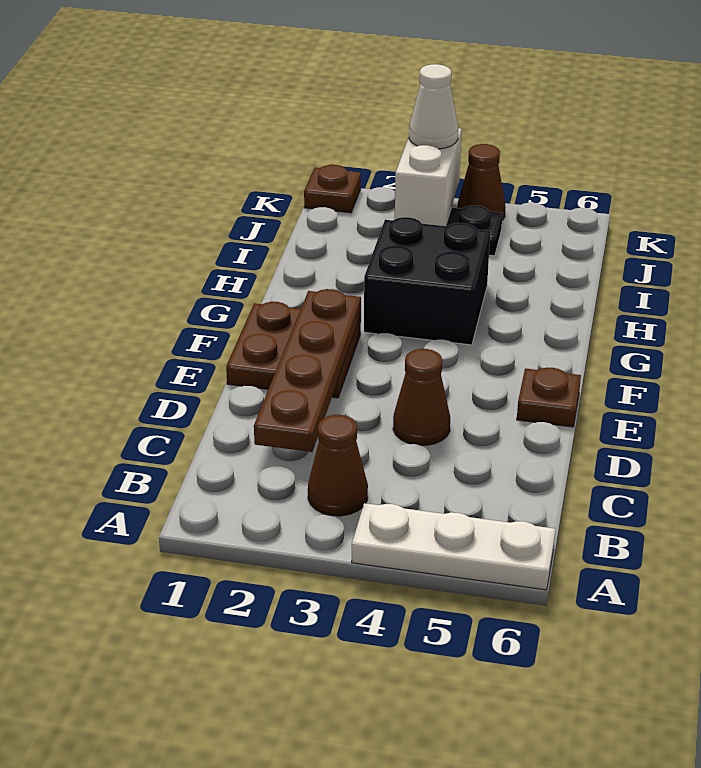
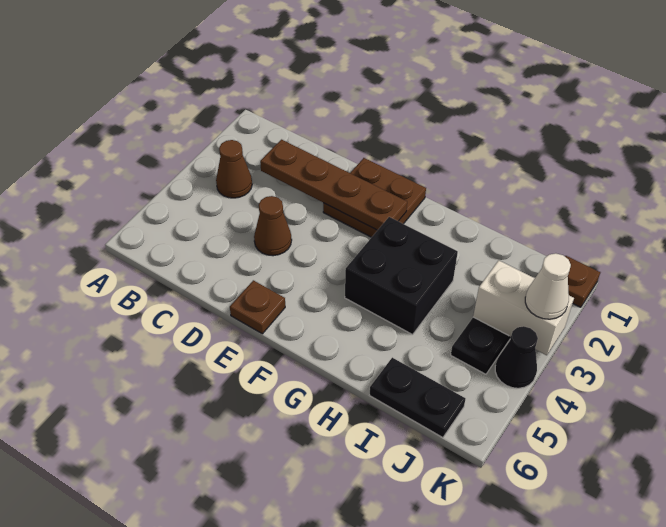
white 1x3 plate [352,503,555,590] -> none
none -> black 1x2 plate [370,358,466,438]
brown 1x1 cone [457,144,506,220] -> black 1x1 cone [495,326,538,388]

